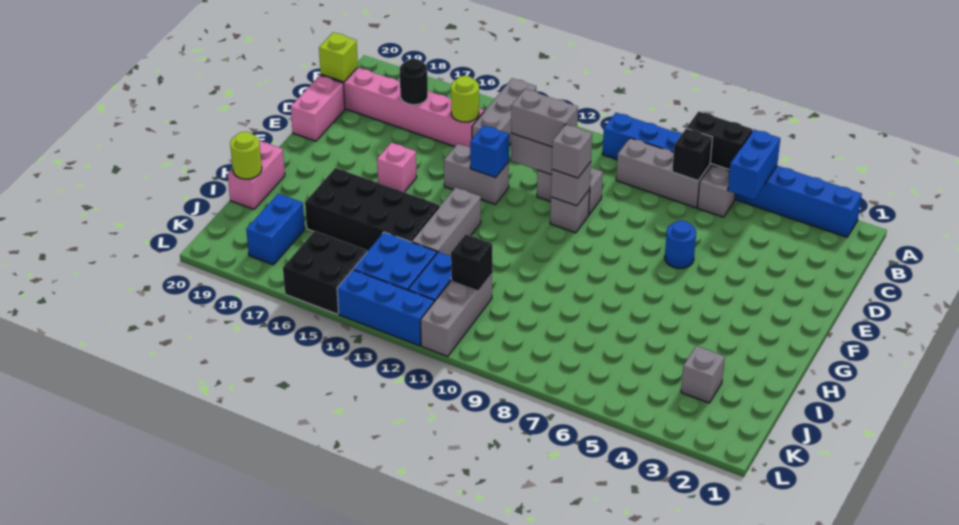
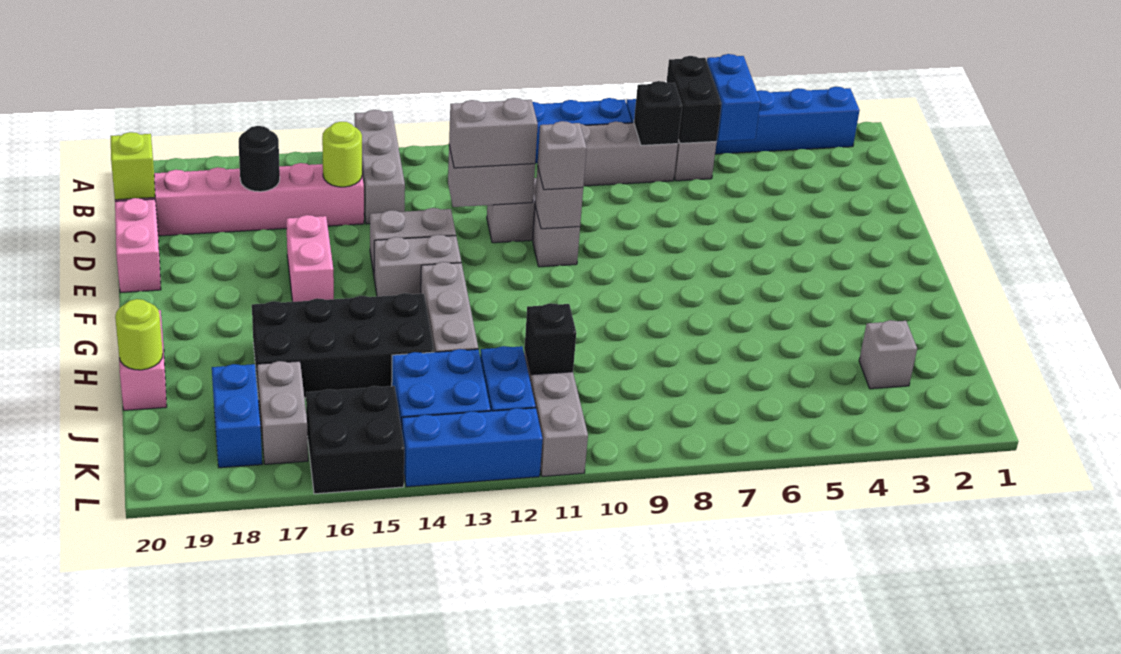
black 1x2 brick [687,111,752,170] -> black 1x2 brick turned to [666,56,721,143]
blue 1x1 round brick [665,221,696,268] -> none
blue 1x1 brick [470,125,509,178] -> none
none -> grey 1x2 brick [374,235,461,296]
pink 1x1 brick [377,143,417,192] -> pink 1x2 brick [286,215,334,302]
none -> grey 1x2 brick [257,361,308,464]

